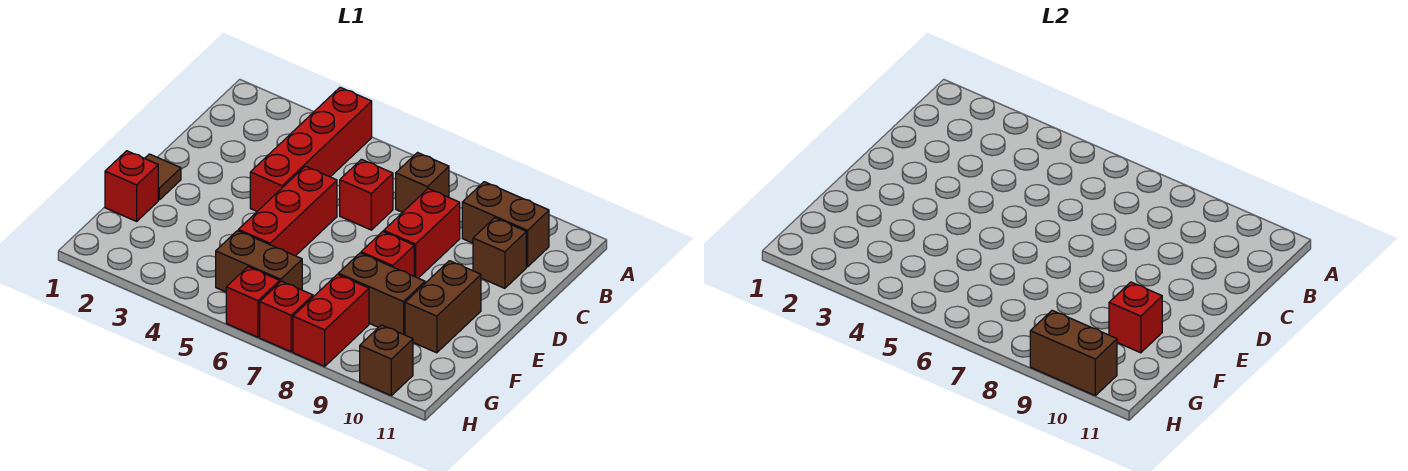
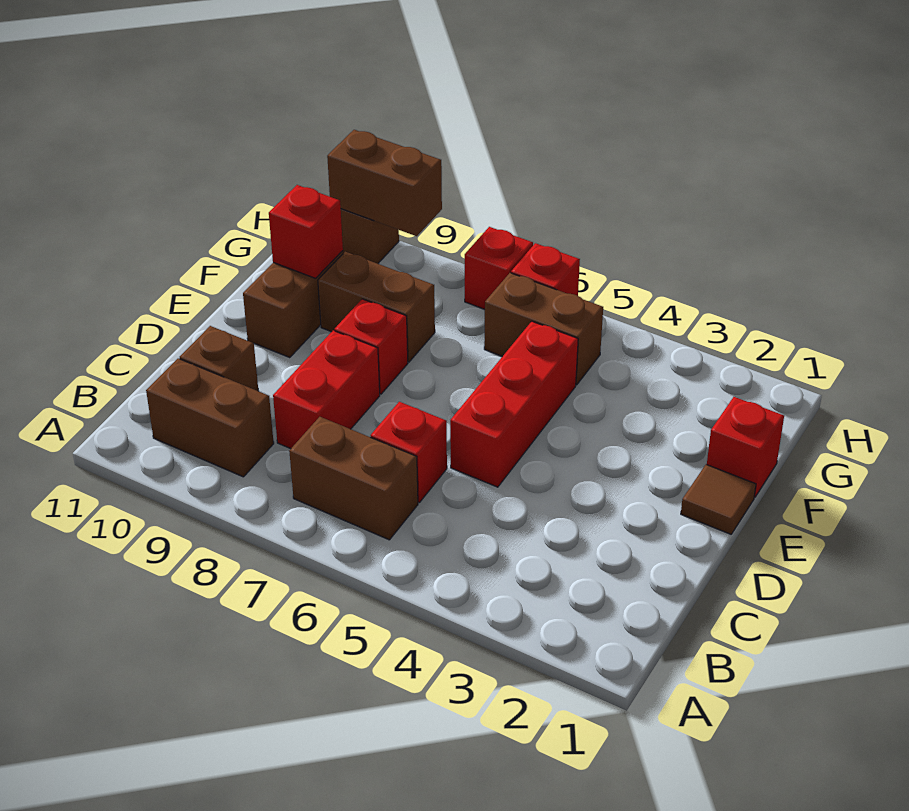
red 1x4 brick [250,87,372,211] -> none
brown 1x1 brick [396,153,449,212] -> brown 1x2 brick [289,417,418,540]
red 1x2 brick [293,274,369,366] -> none

